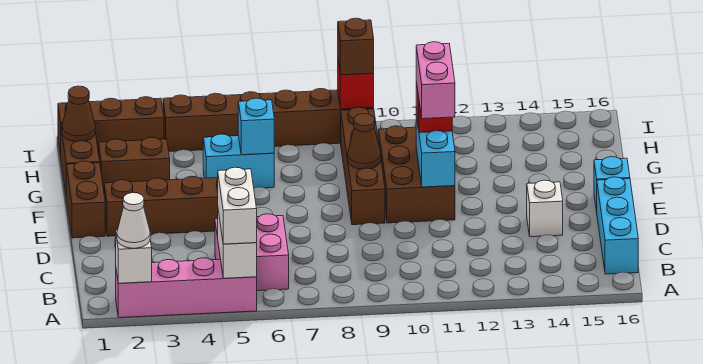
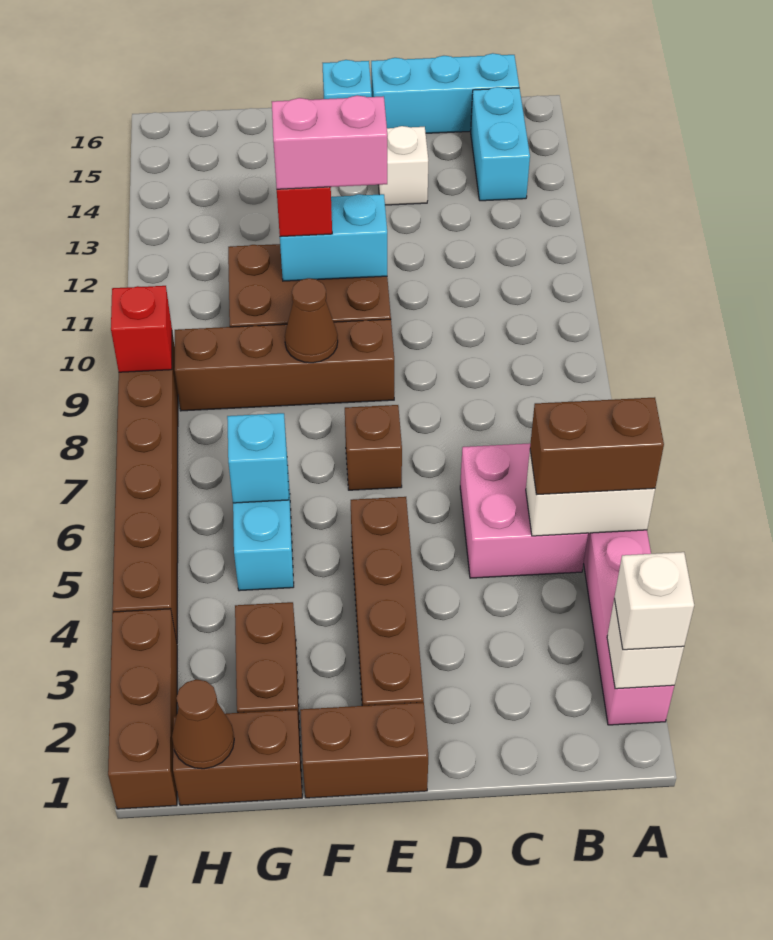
white 1x1 cone [117,193,150,248] -> white 1x1 brick [614,552,694,650]
white 1x2 brick [218,167,257,244] -> brown 1x2 brick [530,397,664,495]
none -> cyan 1x2 brick [471,87,530,201]
brown 1x1 brick [338,18,374,75] -> brown 1x1 brick moved to [345,405,402,490]

